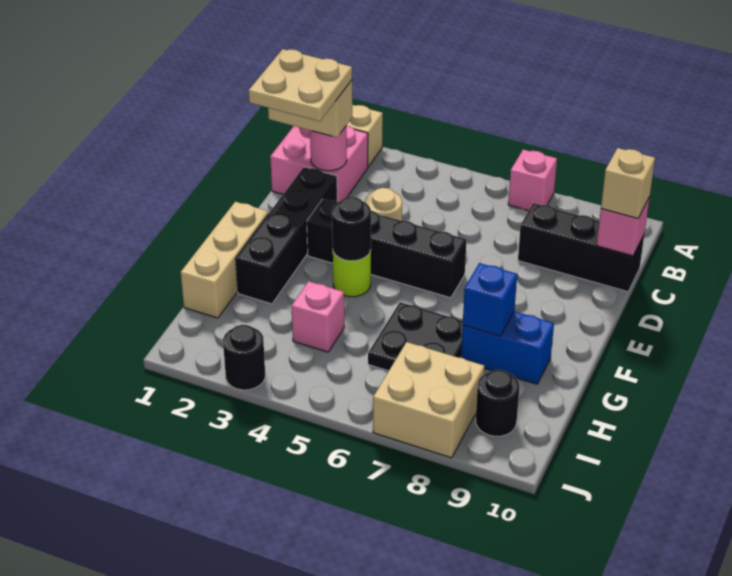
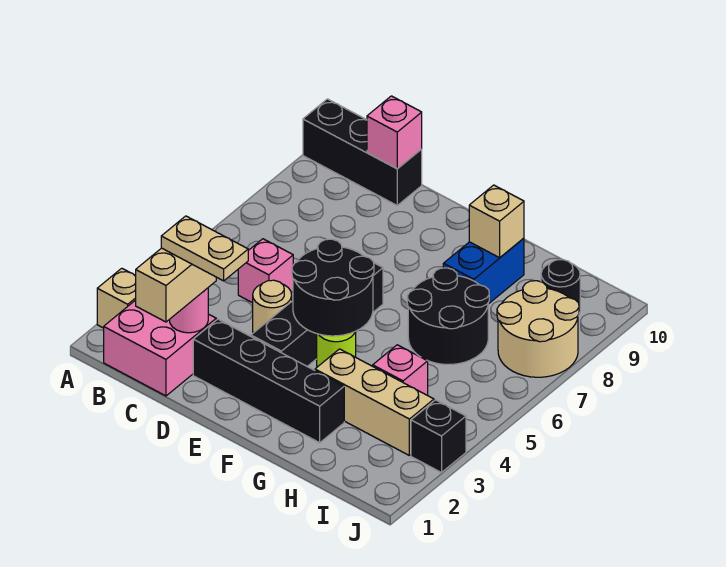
pink 1x1 brick [508,149,557,211] -> pink 1x1 brick moved to [238,239,293,303]
tan 2x2 plate [249,49,352,121] -> tan 1x2 plate [161,216,248,281]
black 1x3 brick [518,203,644,292] -> black 1x3 brick turned to [303,99,422,205]
tan 1x1 brick [601,148,655,218] -> tan 1x1 brick moved to [469,185,524,258]
tan 1x3 brick [181,202,269,318] -> tan 1x3 brick moved to [315,349,434,455]
black 1x1 round brick [332,197,371,261] -> black 2x2 round brick [292,239,374,336]
black 2x2 plate [368,302,463,371] -> black 2x2 round brick [407,268,489,365]
blue 1x1 brick [463,263,517,336] -> none
tan 2x2 brick [373,342,484,458] -> tan 2x2 round brick [497,281,579,377]
black 1x1 round brick [223,325,265,390] -> black 1x1 brick [411,400,466,473]

